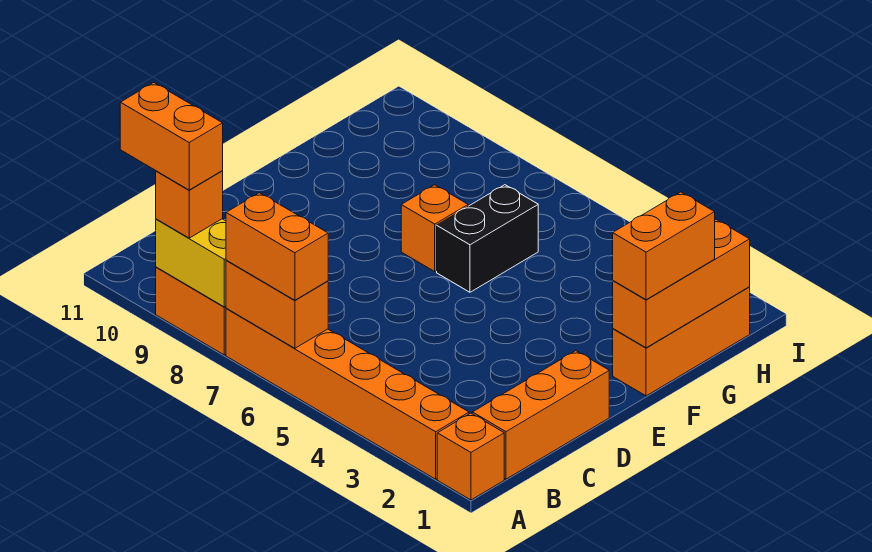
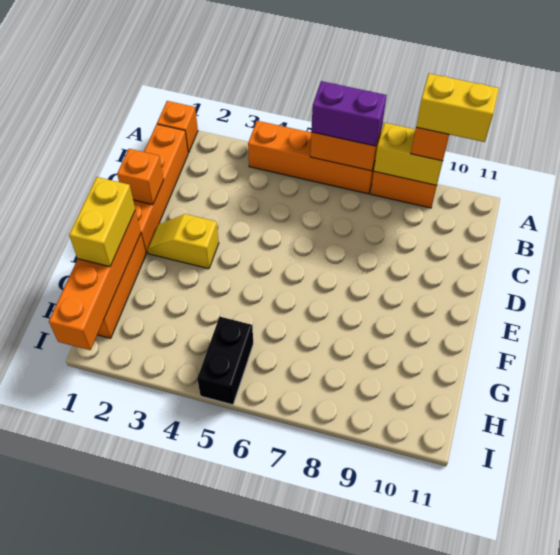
orange 1x6 brick [226,309,469,479] -> orange 1x4 brick [248,121,375,194]
orange 1x2 brick [226,193,328,300] -> purple 1x2 brick [311,81,387,146]
orange 1x2 brick [120,83,223,190] -> yellow 1x2 brick [416,74,499,142]
orange 1x3 brick [472,351,609,479] -> orange 1x4 brick [133,124,188,253]
none -> yellow 1x2 slope [147,214,219,269]
orange 1x3 brick [613,219,750,348] -> orange 1x4 brick [49,210,141,350]
orange 1x2 brick [613,192,715,300] -> yellow 1x2 brick [69,177,135,267]
black 1x2 brick [437,185,538,292] -> black 1x2 brick moved to [197,317,253,405]
orange 1x1 brick [401,185,468,271] -> orange 1x1 brick moved to [117,149,164,205]

